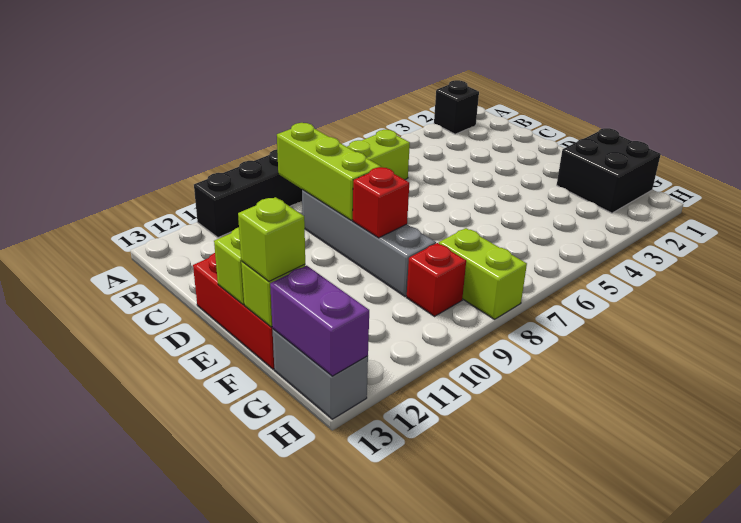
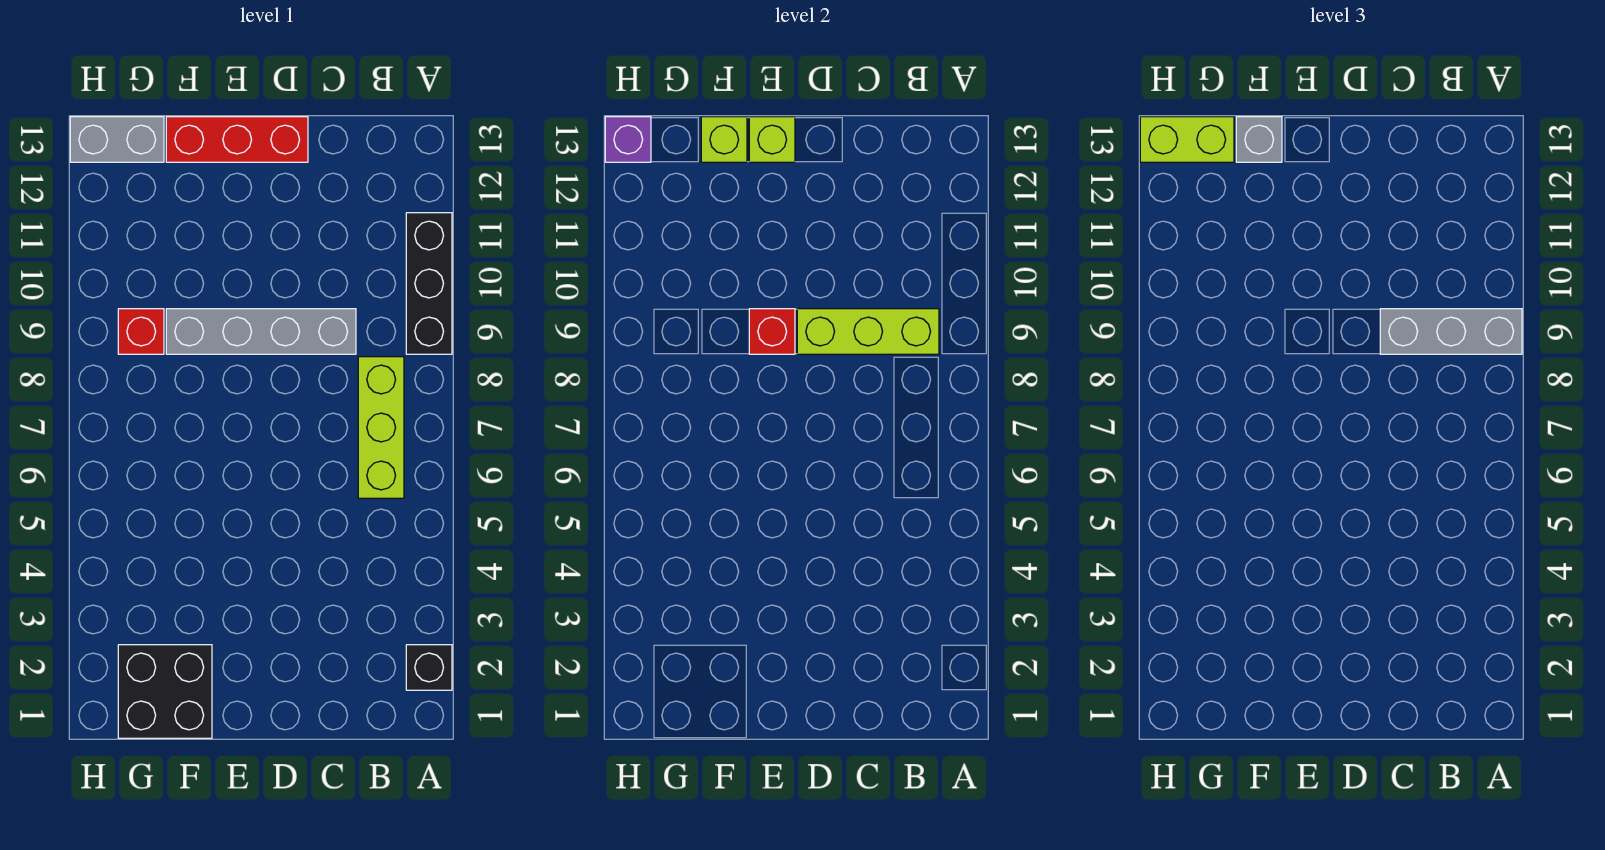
none -> grey 1x3 brick [1380,309,1522,354]
lime 1x1 brick [238,197,305,281] -> grey 1x1 brick [1236,117,1282,162]
lime 1x2 brick [439,228,527,319] -> lime 1x2 brick moved to [1140,117,1234,162]
purple 1x2 brick [270,266,369,376] -> purple 1x1 brick [605,117,651,162]

